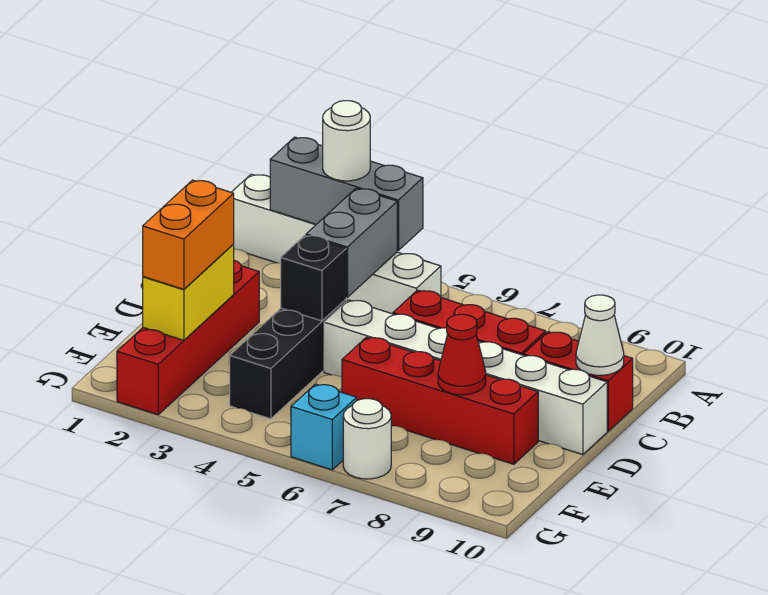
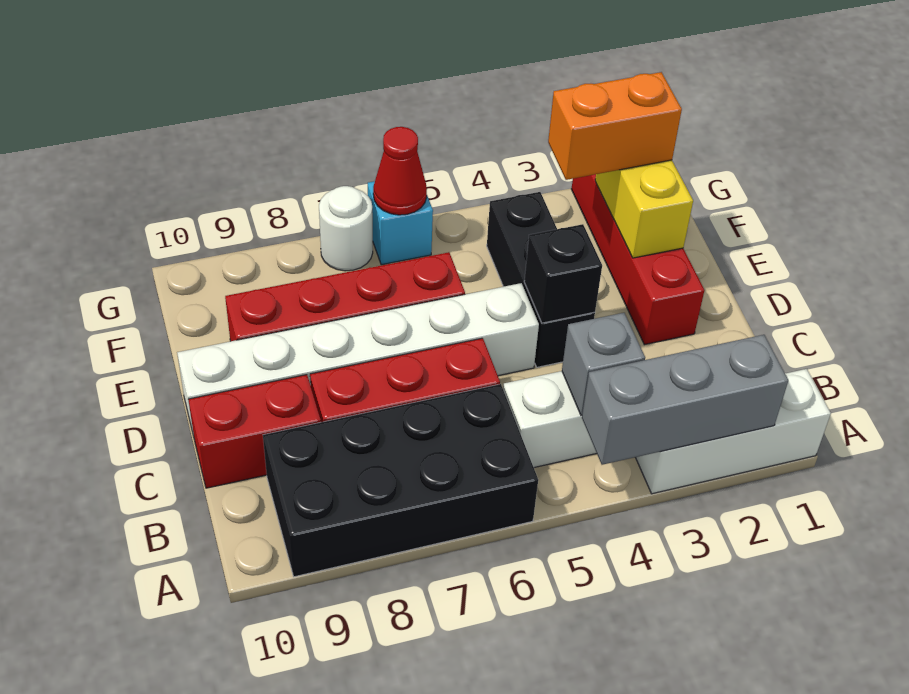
white 1x1 round brick [323,101,370,181] -> none
none -> black 2x4 brick [263,384,538,577]
grey 1x2 brick [306,188,397,297] -> grey 1x1 brick [562,313,645,415]
white 1x1 cone [576,295,624,375] -> none
orange 1x2 brick [143,180,234,289] -> orange 1x2 brick turned to [548,72,682,180]
red 1x1 cone [438,314,486,395] -> red 1x1 cone moved to [373,127,427,215]

